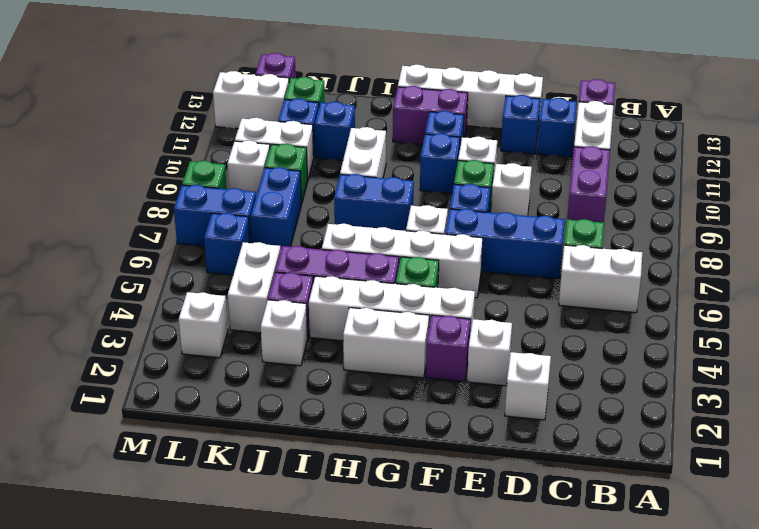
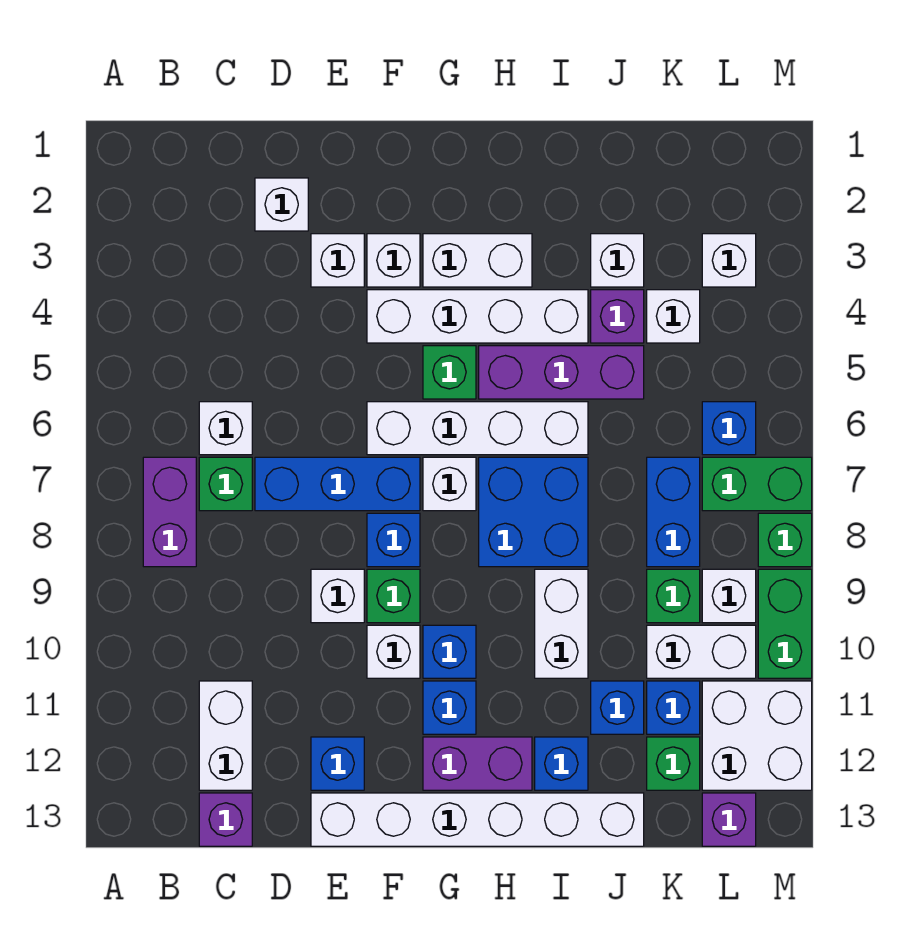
white 1x2 brick [559,245,642,313] -> white 1x1 brick [199,402,252,455]
purple 1x2 brick [567,146,610,223] -> purple 1x2 brick moved to [143,457,196,567]
blue 1x1 brick [537,98,577,157] -> blue 1x1 brick moved to [535,737,588,790]
white 1x4 brick [398,65,543,129] -> white 1x6 brick [311,793,644,846]
purple 1x1 brick [426,315,471,382] -> white 1x1 brick [367,234,420,287]
blue 1x2 brick [334,174,414,231] -> blue 2x2 brick [479,457,588,567]
white 1x2 brick [228,242,280,333] -> white 1x1 brick [647,290,700,343]
blue 1x2 brick [174,185,256,246] -> green 1x2 brick [702,457,812,511]
white 1x2 brick [213,71,289,129] -> white 2x2 brick [702,681,812,790]
none -> green 1x2 brick [758,569,812,678]

